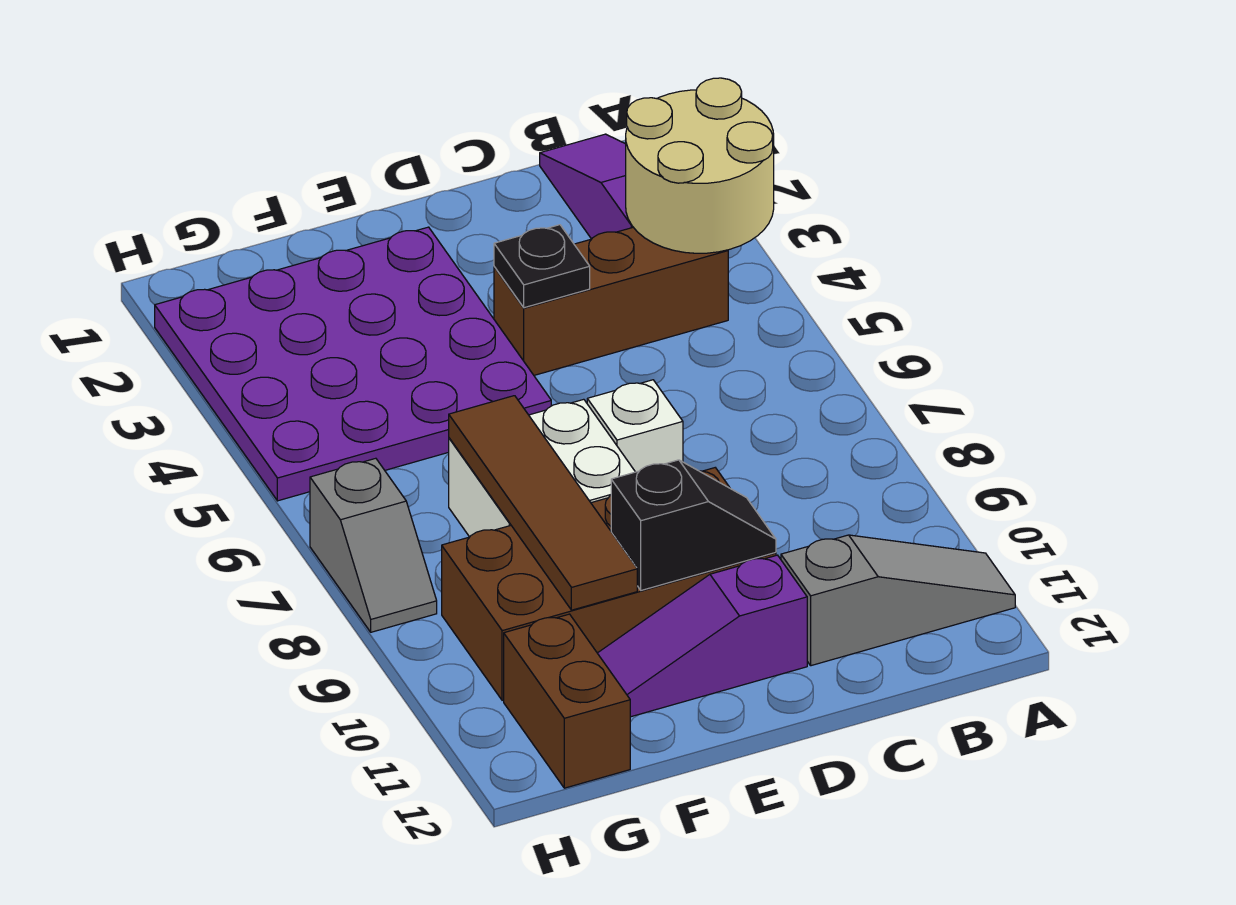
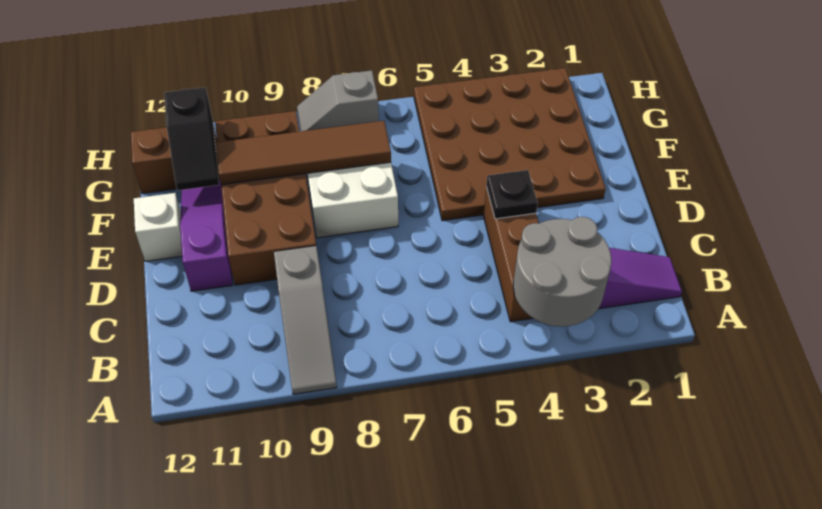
tan 2x2 round brick [626,78,774,253] -> grey 2x2 round brick [513,217,612,327]
grey 1x3 slope [781,535,1015,666] -> grey 1x3 slope moved to [274,246,337,394]
white 1x1 brick [587,380,683,472] -> white 1x1 brick moved to [134,193,182,261]
black 1x2 slope [611,460,776,590] -> black 1x2 slope moved to [164,87,219,190]
purple 4x4 plate [155,227,551,501] -> brown 4x4 plate [414,68,606,221]

